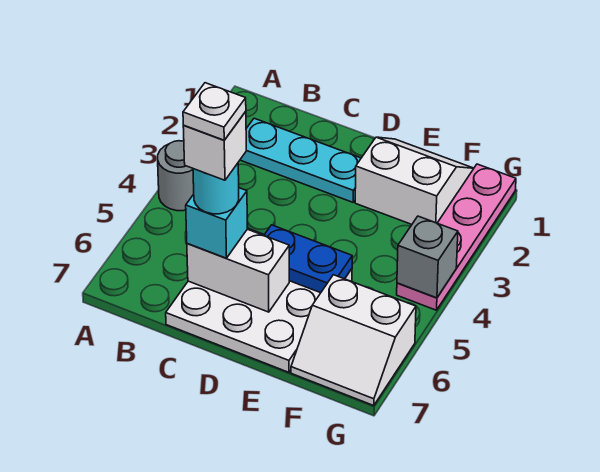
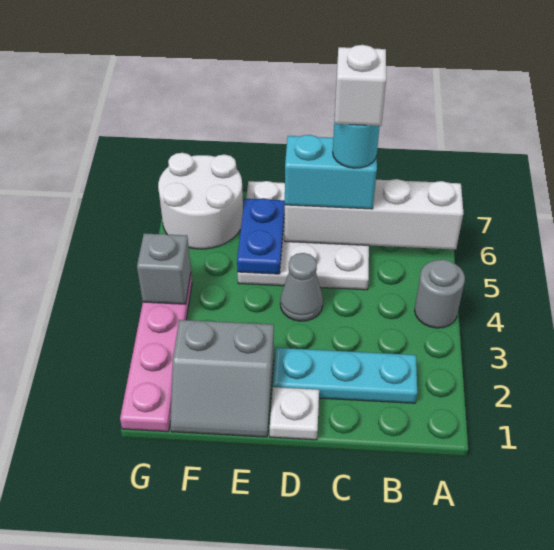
white 1x2 brick [187,229,289,312] -> white 1x4 brick [284,179,463,249]
cyan 1x1 brick [186,188,248,258] -> cyan 1x2 brick [285,135,377,209]
white 1x1 plate [183,83,246,140] -> white 1x1 plate moved to [270,387,319,440]
none -> grey 1x1 cone [280,253,323,321]
blue 1x2 plate [264,225,352,293] -> blue 1x2 plate turned to [237,198,285,274]
white 2x2 slope [355,137,474,224] -> grey 2x2 slope [170,320,274,437]
white 2x2 slope [291,275,416,406] -> white 2x2 round brick [158,153,243,249]

